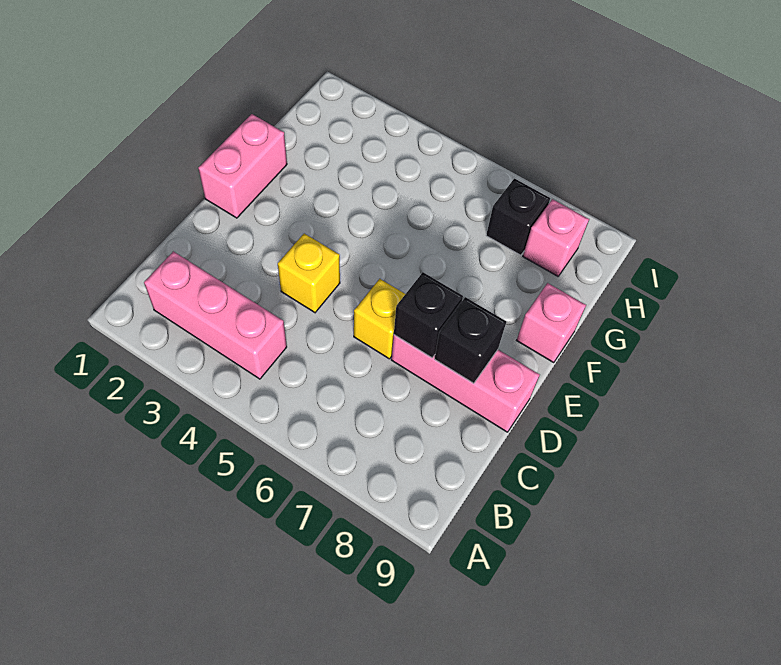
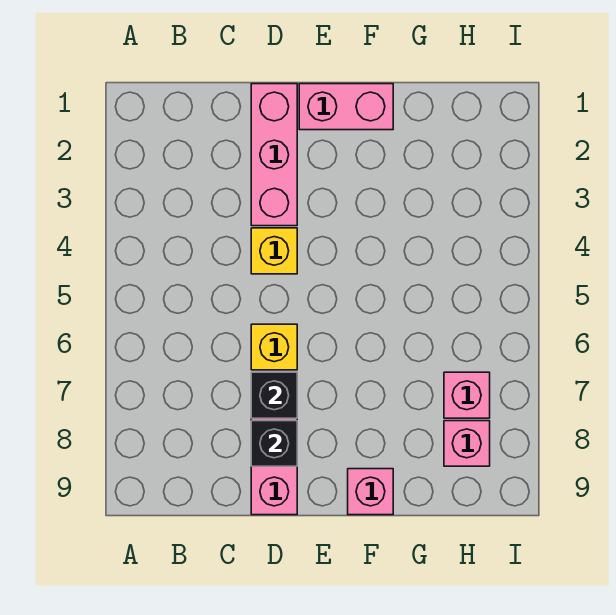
pink 1x3 brick [144,251,287,379] -> pink 1x3 brick moved to [251,84,297,226]
black 1x1 brick [486,179,550,255] -> pink 1x1 brick [444,372,490,418]

